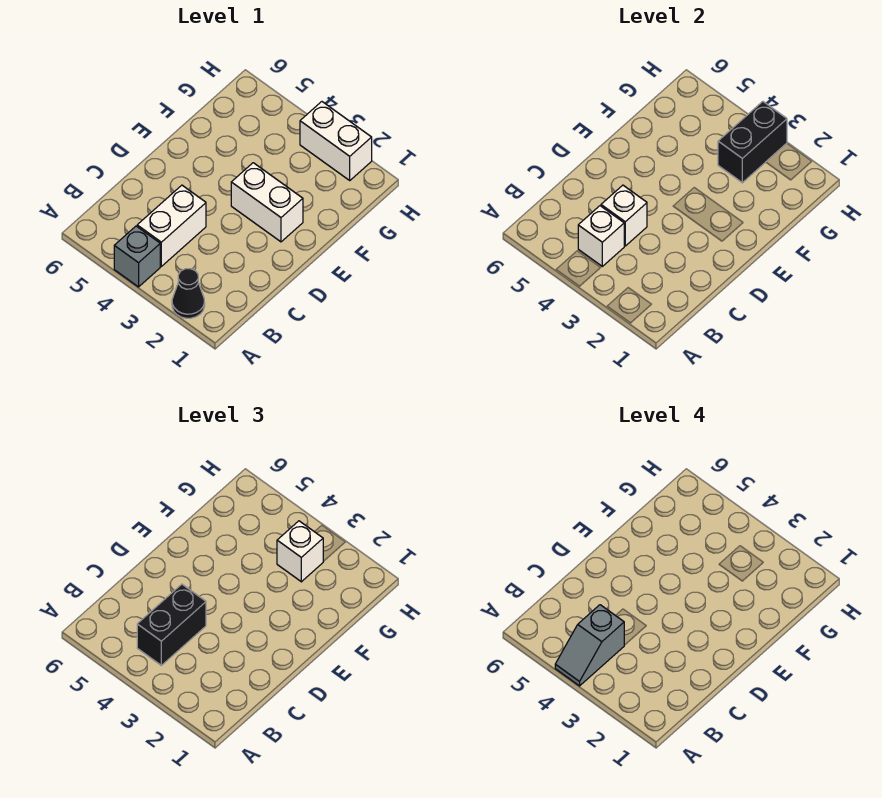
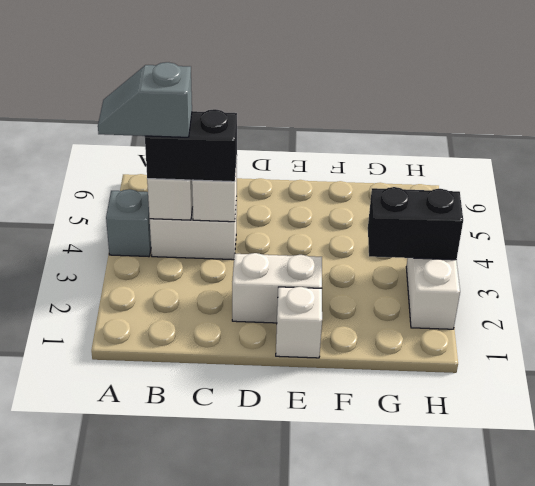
black 1x1 cone [172,269,205,318] -> none
white 1x2 brick [231,163,303,242] -> white 1x2 brick turned to [232,253,322,323]
white 1x1 brick [277,521,323,582] -> white 1x1 brick moved to [276,287,322,358]

